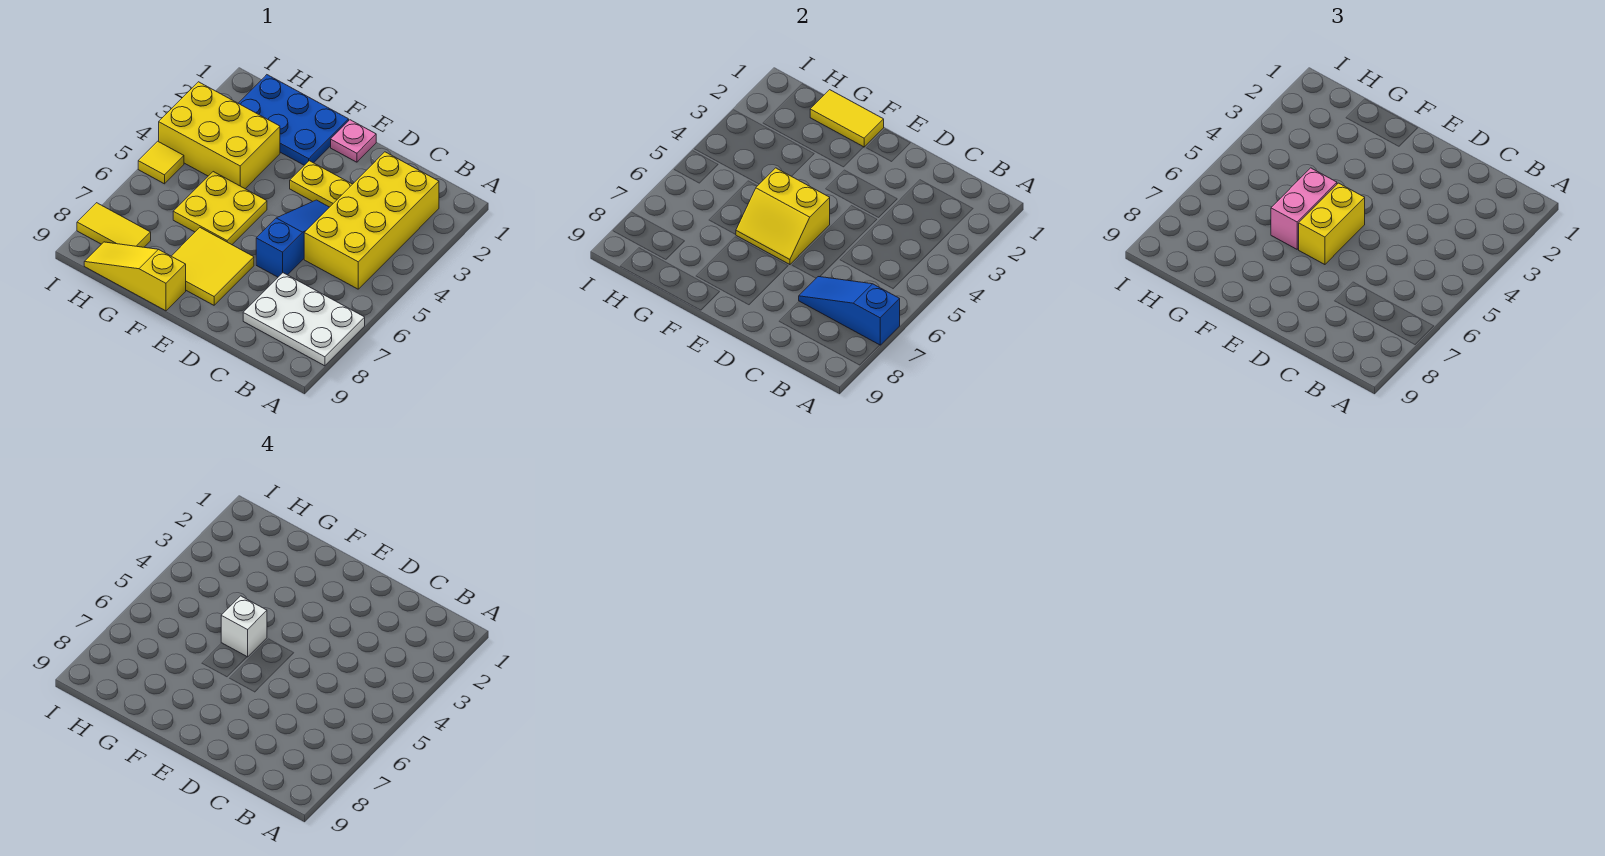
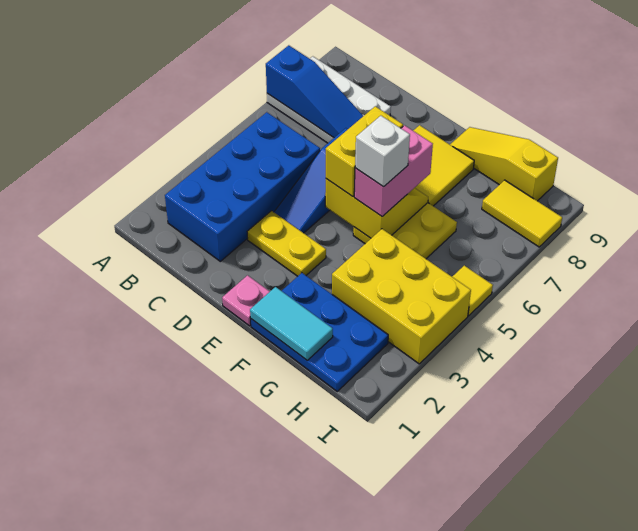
yellow 2x4 brick [304,152,439,289] -> blue 2x4 brick [165,112,320,261]
yellow 1x2 tile [810,90,884,147] -> cyan 1x2 tile [250,287,333,360]
yellow 1x3 slope [84,242,186,311] -> yellow 1x3 slope turned to [450,127,558,201]

